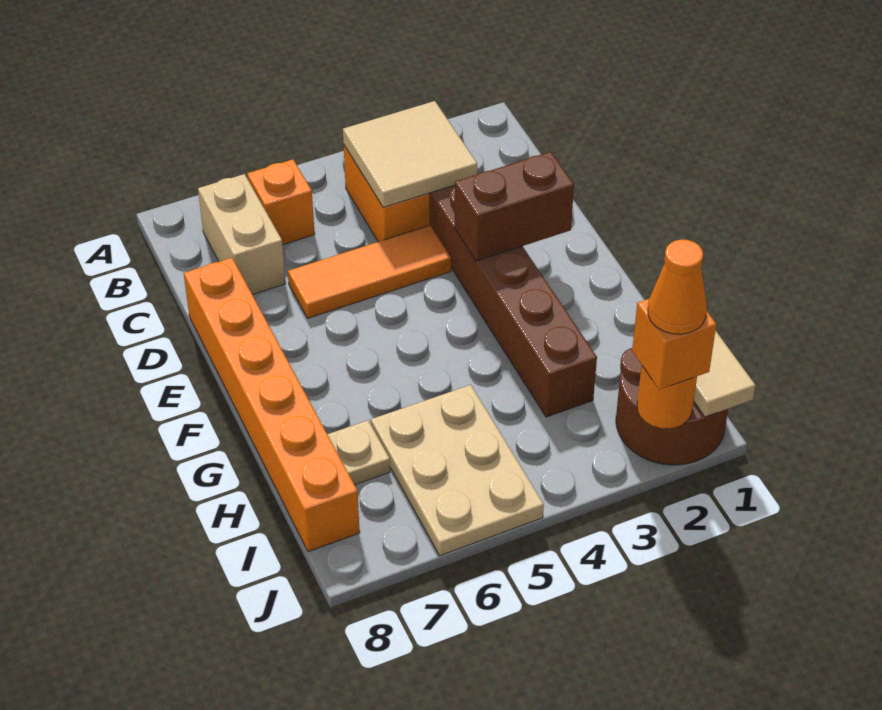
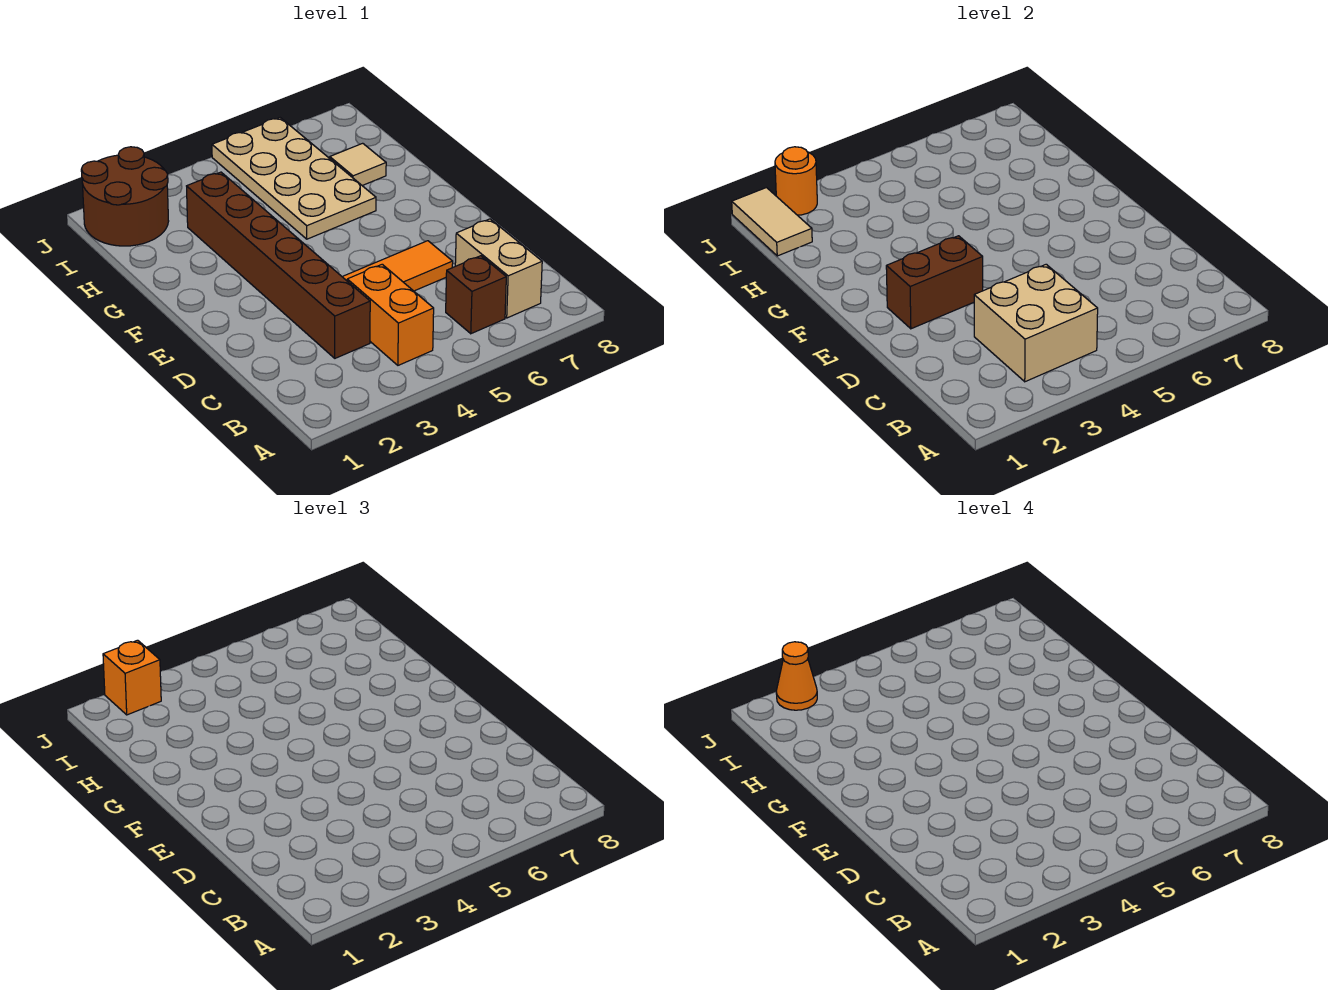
tan 2x2 tile [343,101,477,207] -> tan 2x2 brick [974,264,1098,382]
orange 1x1 brick [247,159,315,245] -> brown 1x1 brick [446,256,506,334]
orange 1x6 brick [184,258,360,552] -> none
tan 2x3 plate [371,385,544,556] -> tan 2x4 plate [212,118,376,239]
tan 1x1 plate [327,420,390,485] -> tan 1x1 tile [330,143,386,186]

